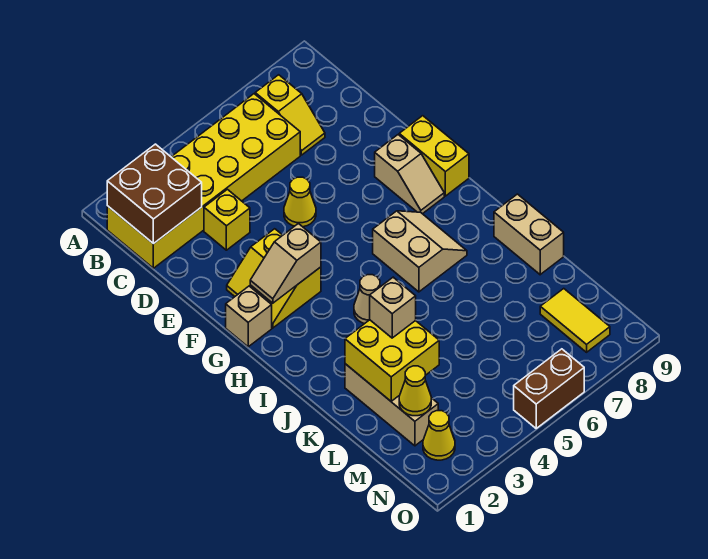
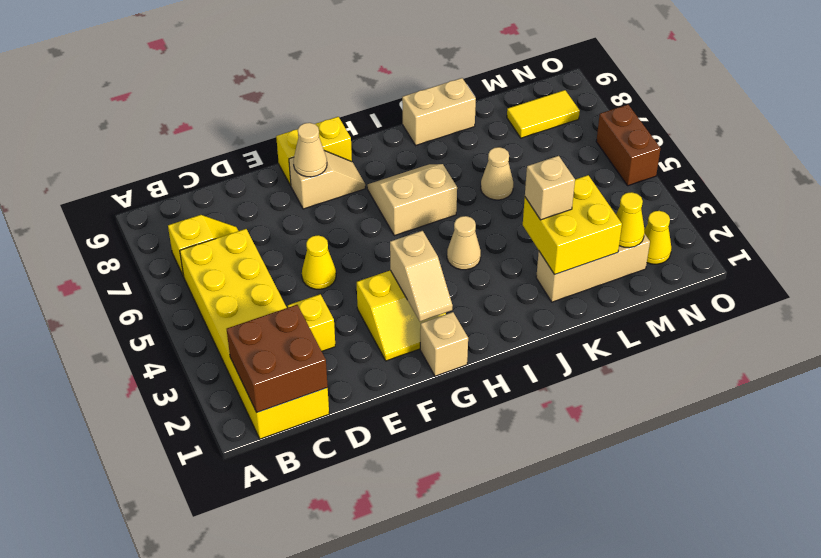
none -> tan 1x1 cone [293,123,327,177]
none -> tan 1x1 cone [481,147,513,200]

